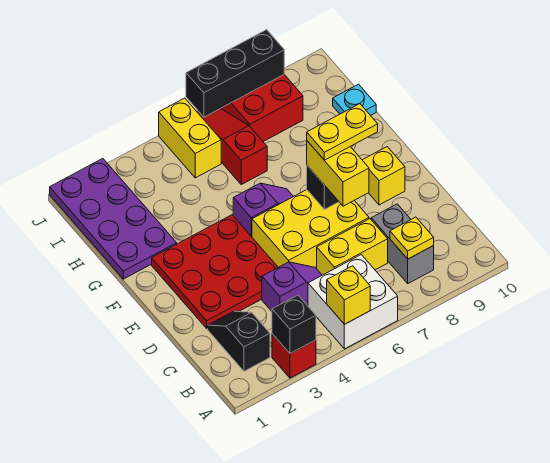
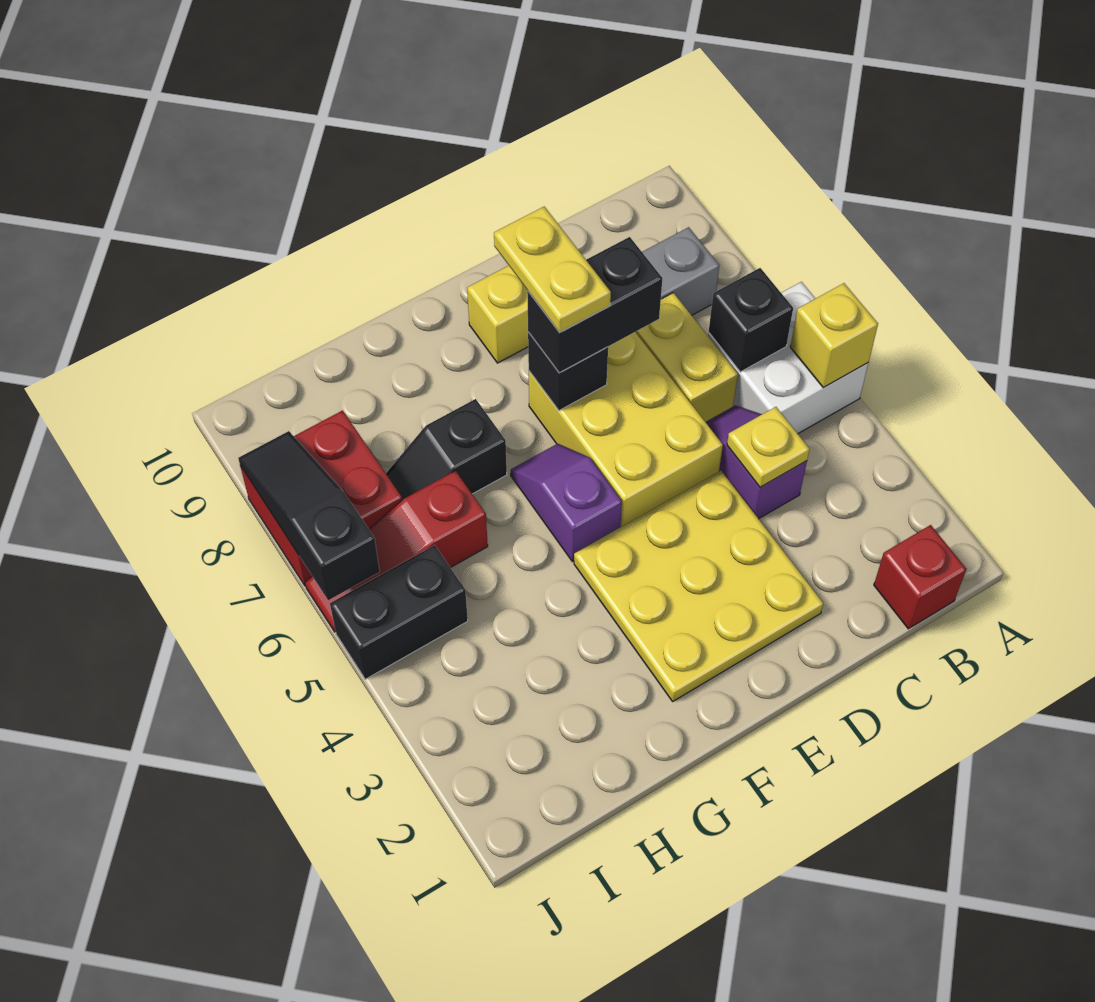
red 1x1 brick [272,334,316,378] -> red 1x1 brick moved to [874,525,966,629]
black 1x1 brick [272,295,316,353] -> black 1x1 brick moved to [709,268,793,372]
black 1x2 slope [208,311,270,371] -> black 1x2 slope moved to [386,399,507,500]
yellow 1x1 plate [390,217,434,259] -> yellow 1x1 plate moved to [727,407,810,487]
red 3x3 plate [152,215,278,328] -> yellow 3x3 plate [574,471,823,701]
yellow 1x2 brick [307,141,369,206] -> black 1x2 brick [527,237,663,373]
purple 2x4 plate [50,159,177,279] -> none
cyan 1x1 plate [333,84,376,116] -> none
yellow 1x2 brick [159,98,221,178] -> black 1x2 brick [330,545,468,679]
black 1x3 brick [186,30,284,117] -> black 1x3 slope [238,431,380,600]

